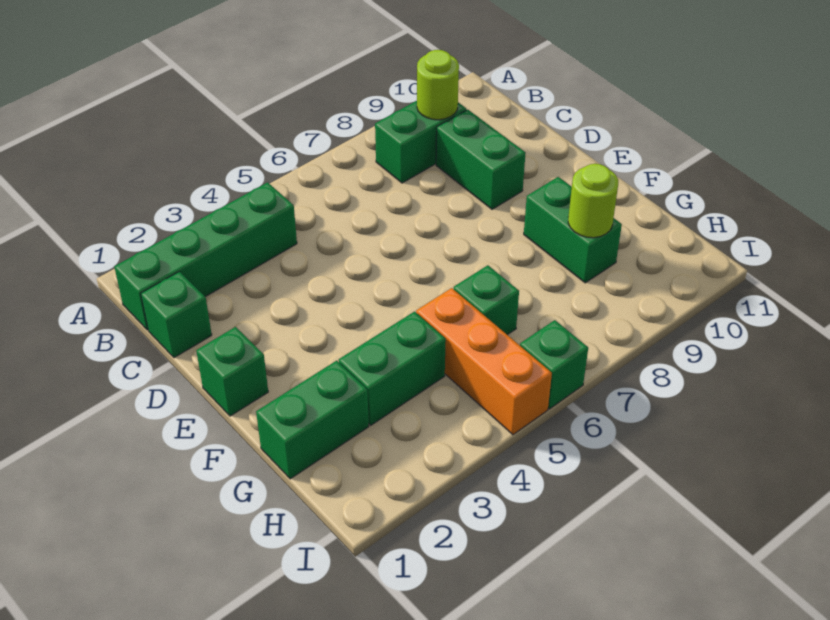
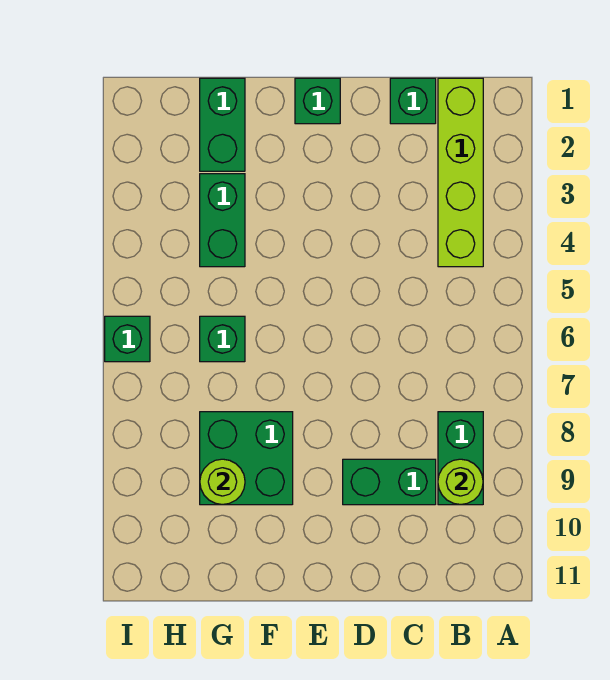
green 1x4 brick [114,182,297,330] -> lime 1x4 brick [438,78,483,267]
green 1x2 brick [524,177,622,283] -> green 2x2 brick [200,412,293,505]
orange 1x3 brick [416,288,552,435] -> none

